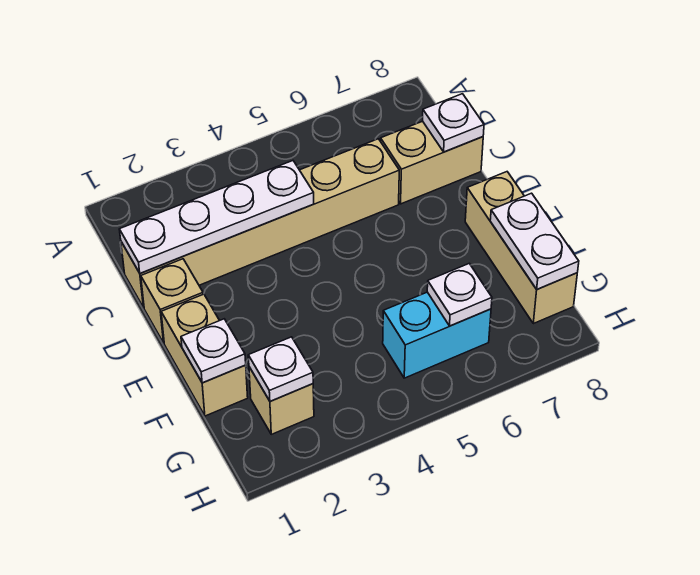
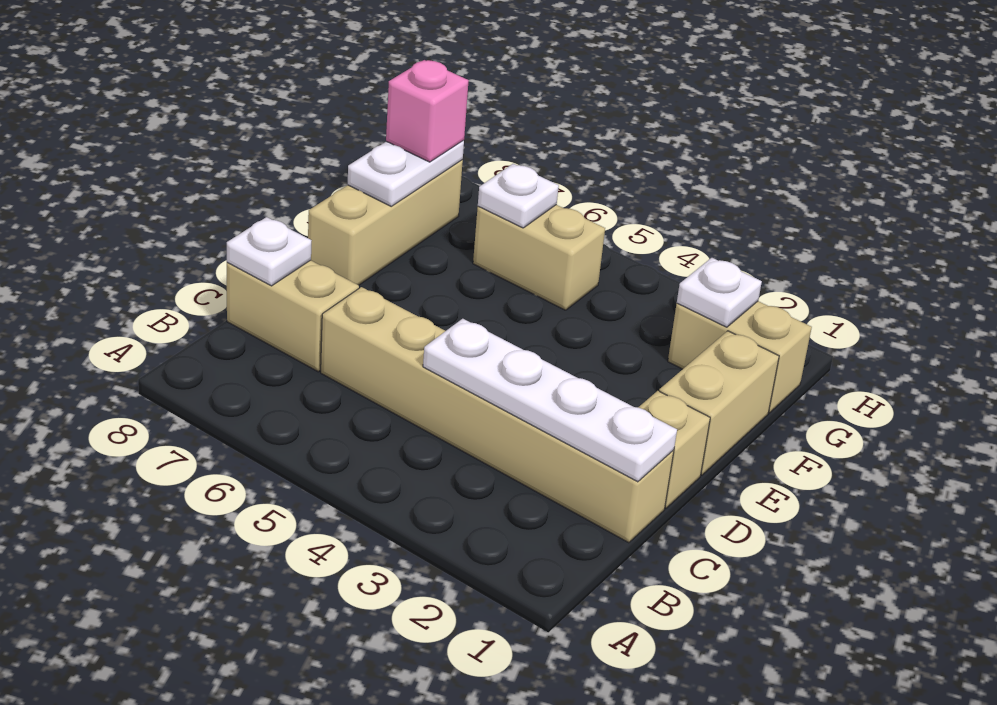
white 1x1 plate [181,319,246,383] -> none
tan 1x1 brick [249,367,314,434] -> tan 1x2 brick [668,301,812,413]
cyan 1x2 brick [383,292,491,378] -> tan 1x2 brick [473,205,605,310]
none -> pink 1x1 brick [386,60,469,162]

